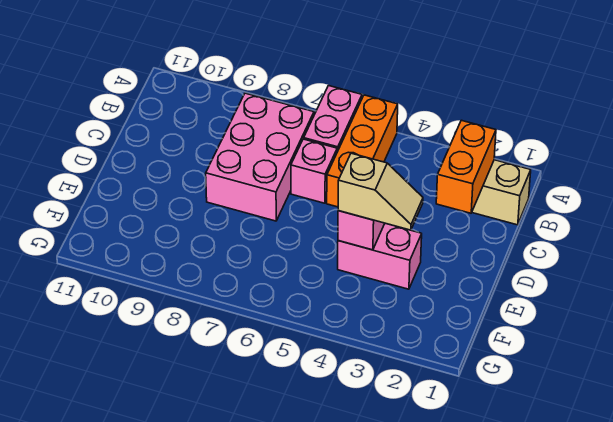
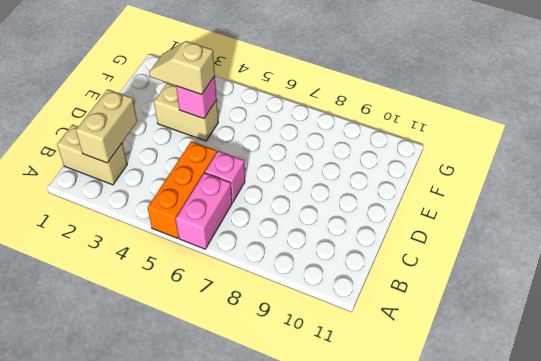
orange 1x2 brick [436,120,496,213] -> tan 1x2 brick [76,89,137,163]
pink 2x3 brick [206,93,314,221] -> none
pink 1x2 brick [338,223,422,289] -> tan 1x2 brick [154,83,218,141]

